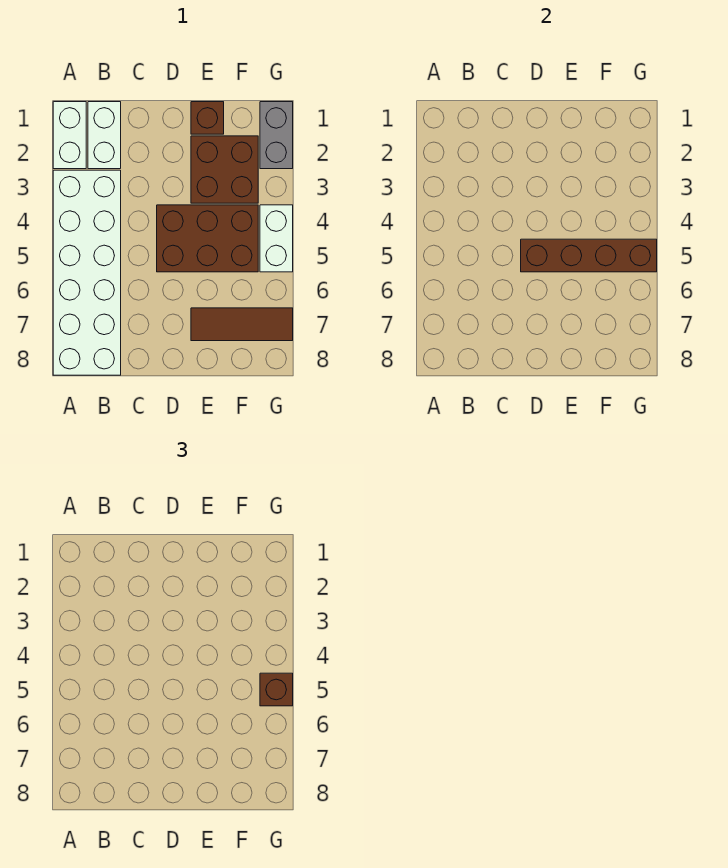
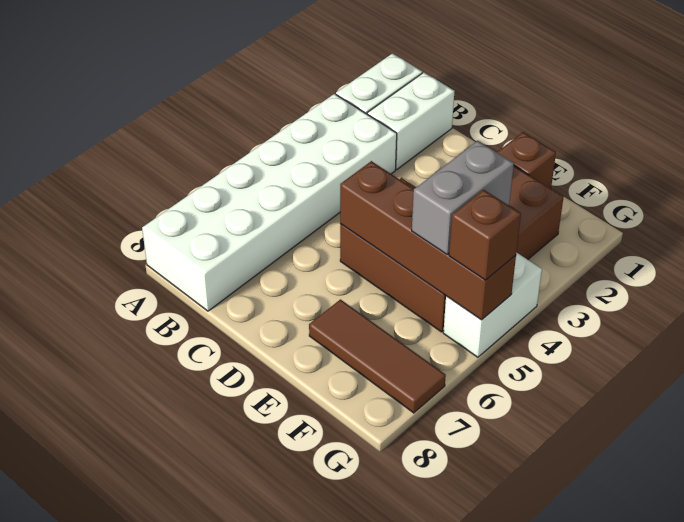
grey 1x2 brick [260,102,293,169] -> grey 1x2 brick moved to [412,141,514,254]

